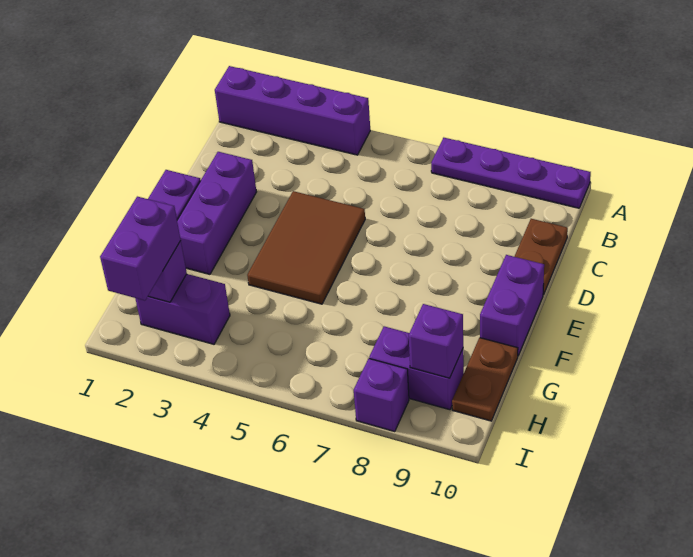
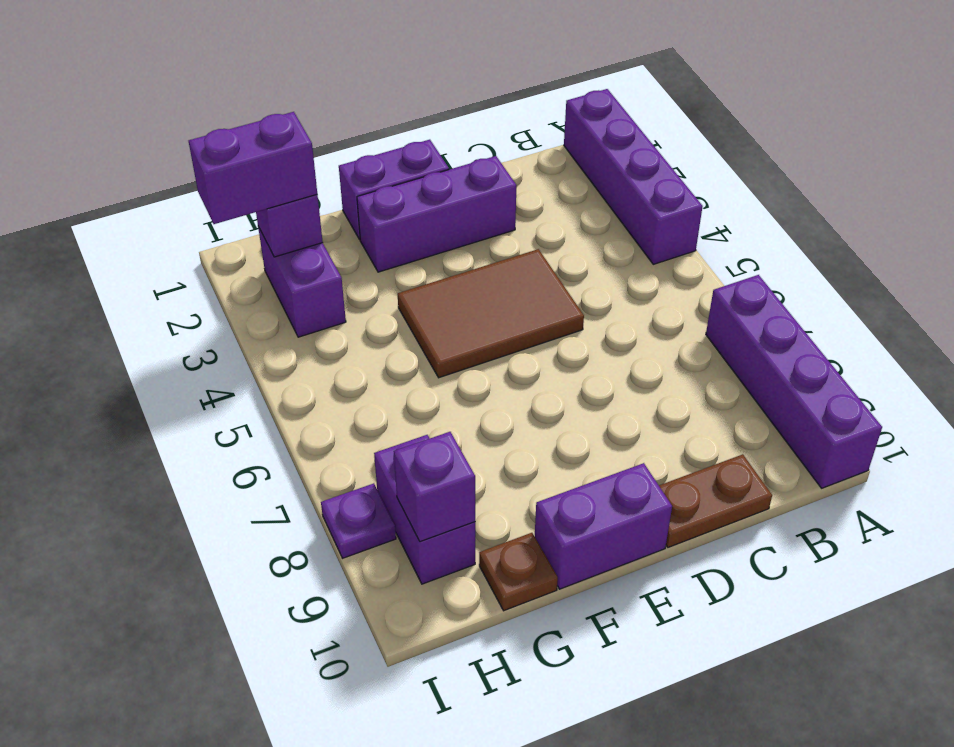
purple 1x4 plate [431,138,591,208] -> purple 1x4 brick [706,275,882,488]
brown 1x2 plate [452,338,518,421] -> brown 1x1 plate [479,533,558,611]
purple 1x1 brick [354,359,409,432] -> purple 1x1 plate [321,483,396,558]

